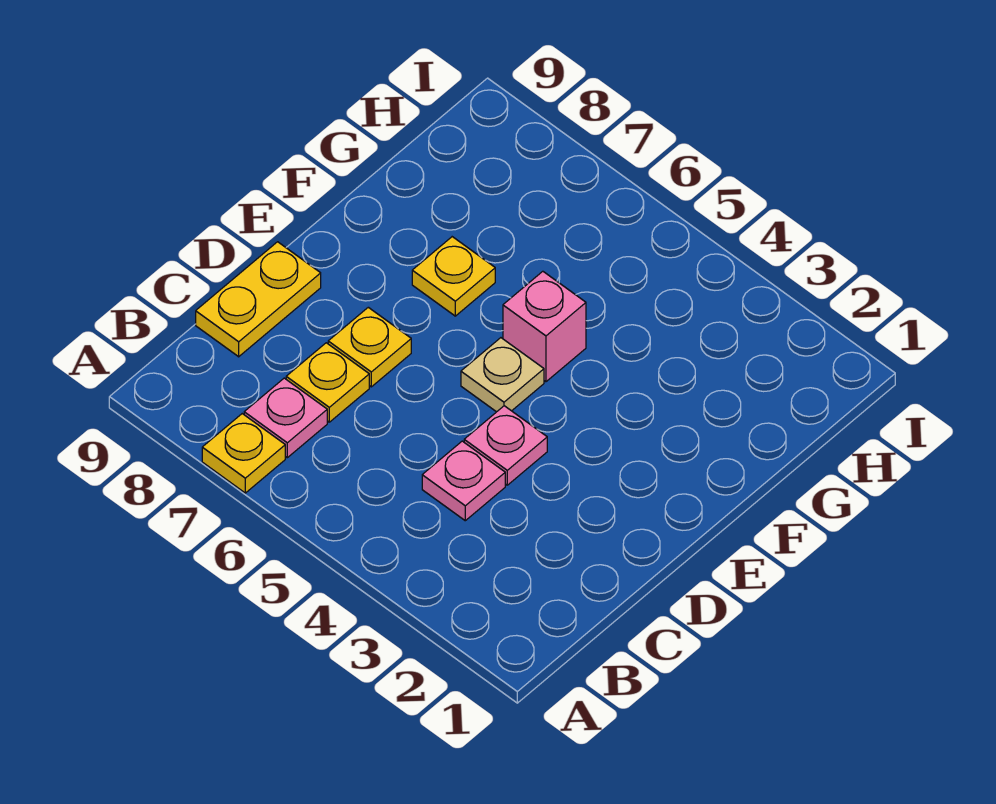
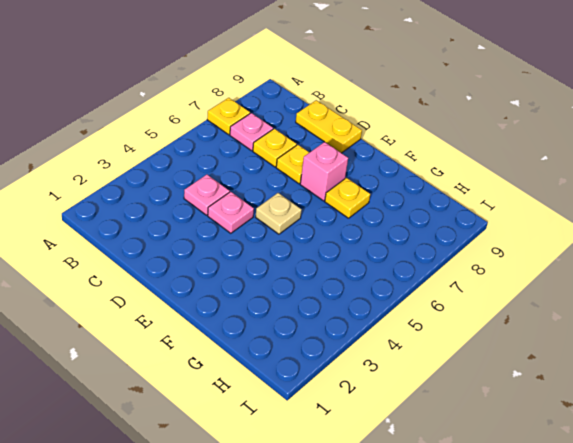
pink 1x1 brick [503,271,586,382] -> pink 1x1 brick moved to [300,142,348,201]

